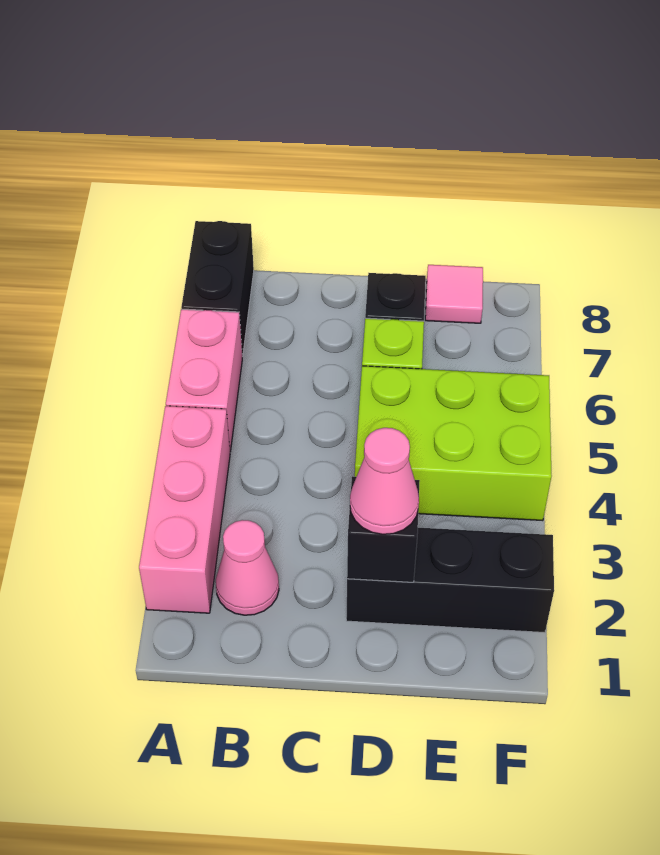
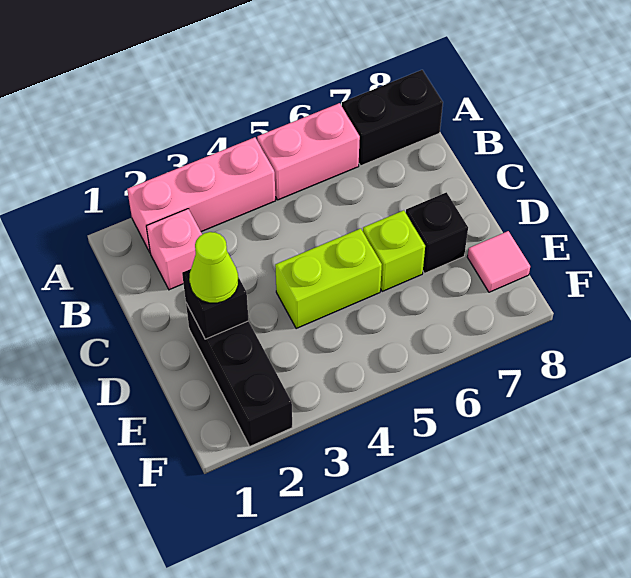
pink 1x1 cone [216,520,279,615] -> pink 1x1 brick [146,209,202,290]
pink 1x1 cone [350,428,419,534] -> lime 1x1 cone [189,232,238,303]
lime 2x3 brick [355,366,552,521] -> lime 1x2 brick [275,229,382,328]

